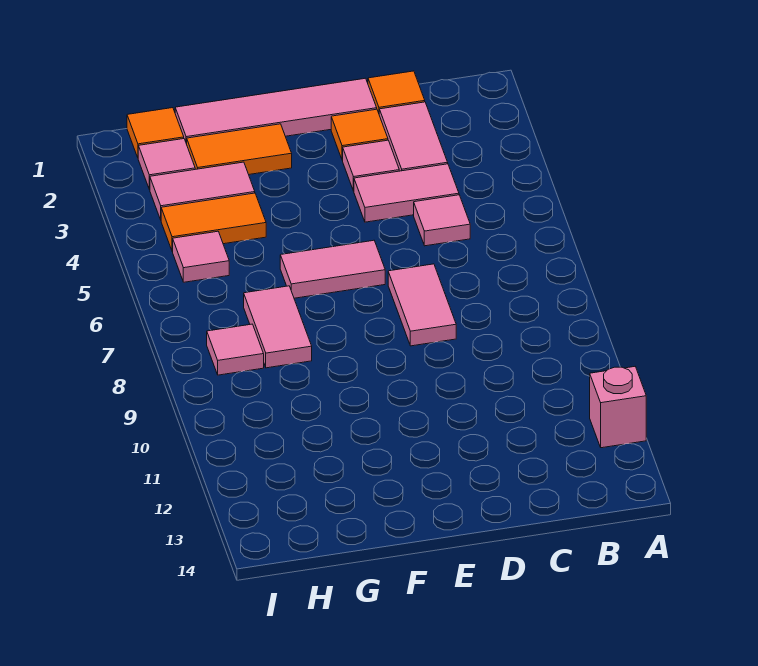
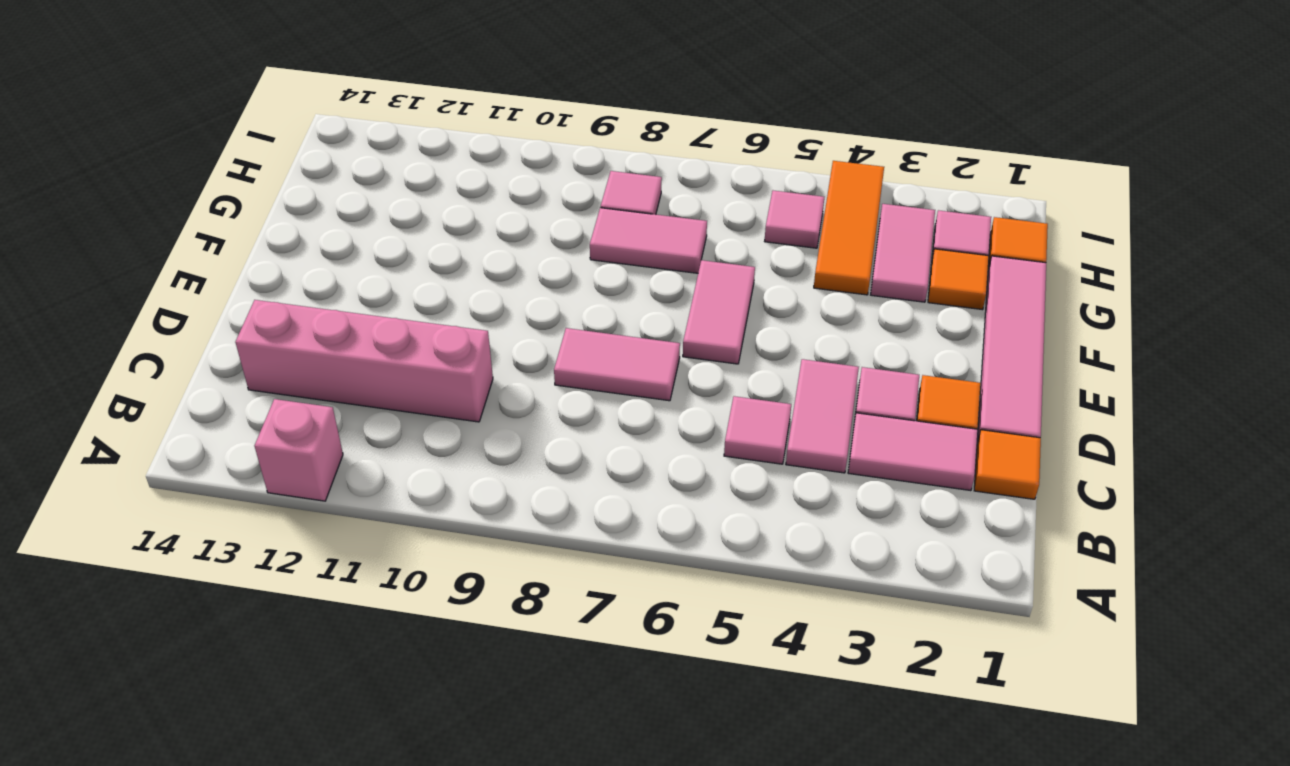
none -> pink 1x4 brick [235,300,493,422]
orange 1x2 tile [187,124,292,174] -> orange 1x1 tile [928,249,989,310]
orange 1x2 tile [161,193,266,251] -> orange 1x3 tile [814,161,884,295]

